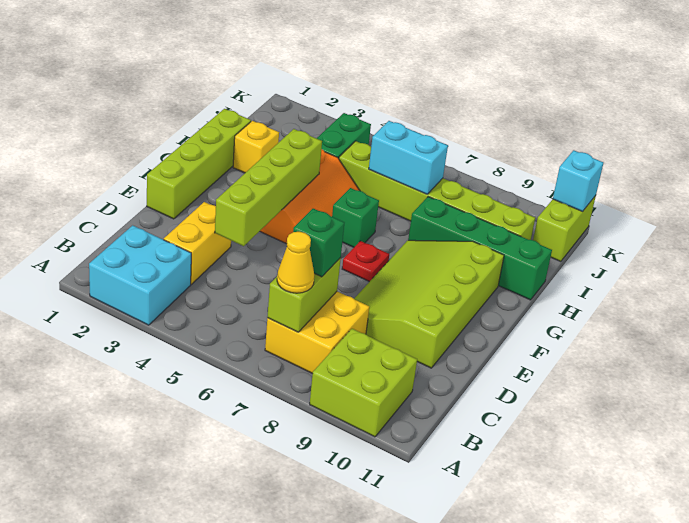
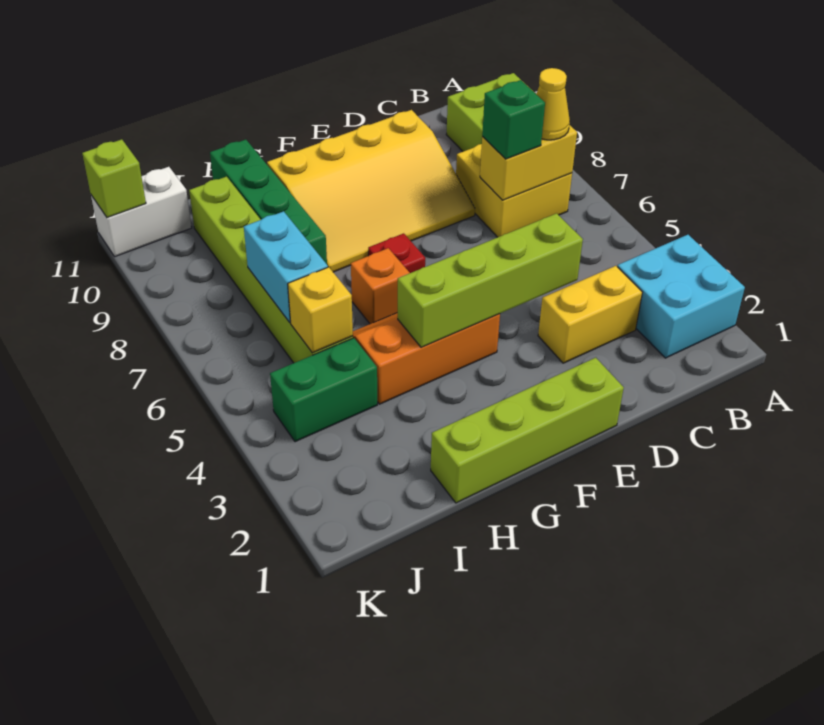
lime 1x2 brick [267,258,341,332] -> yellow 1x2 brick [480,125,577,200]
lime 3x4 slope [354,240,504,368] -> yellow 3x4 slope [267,110,475,272]
green 1x1 brick [332,188,379,247] -> orange 1x1 brick [351,248,410,324]
yellow 1x1 brick [233,121,279,173] -> yellow 1x1 brick moved to [288,267,353,353]
lime 1x2 brick [533,196,596,262] -> white 1x2 brick [91,167,192,257]
cyan 1x1 brick [553,150,603,211] -> lime 1x1 brick [82,139,146,217]

